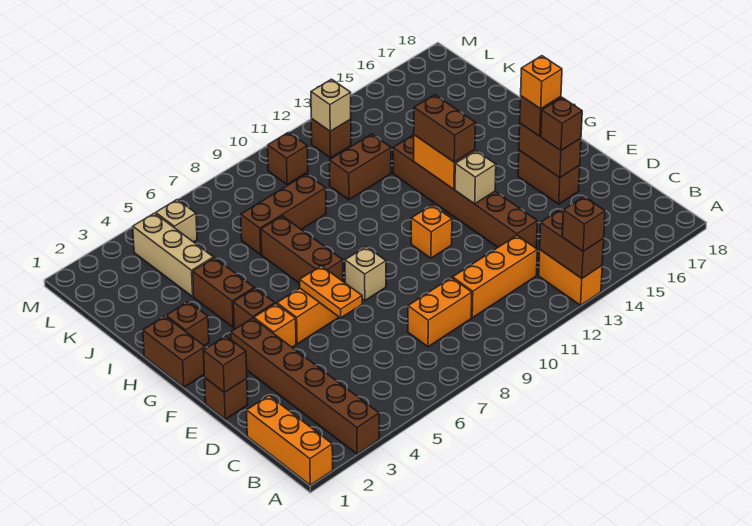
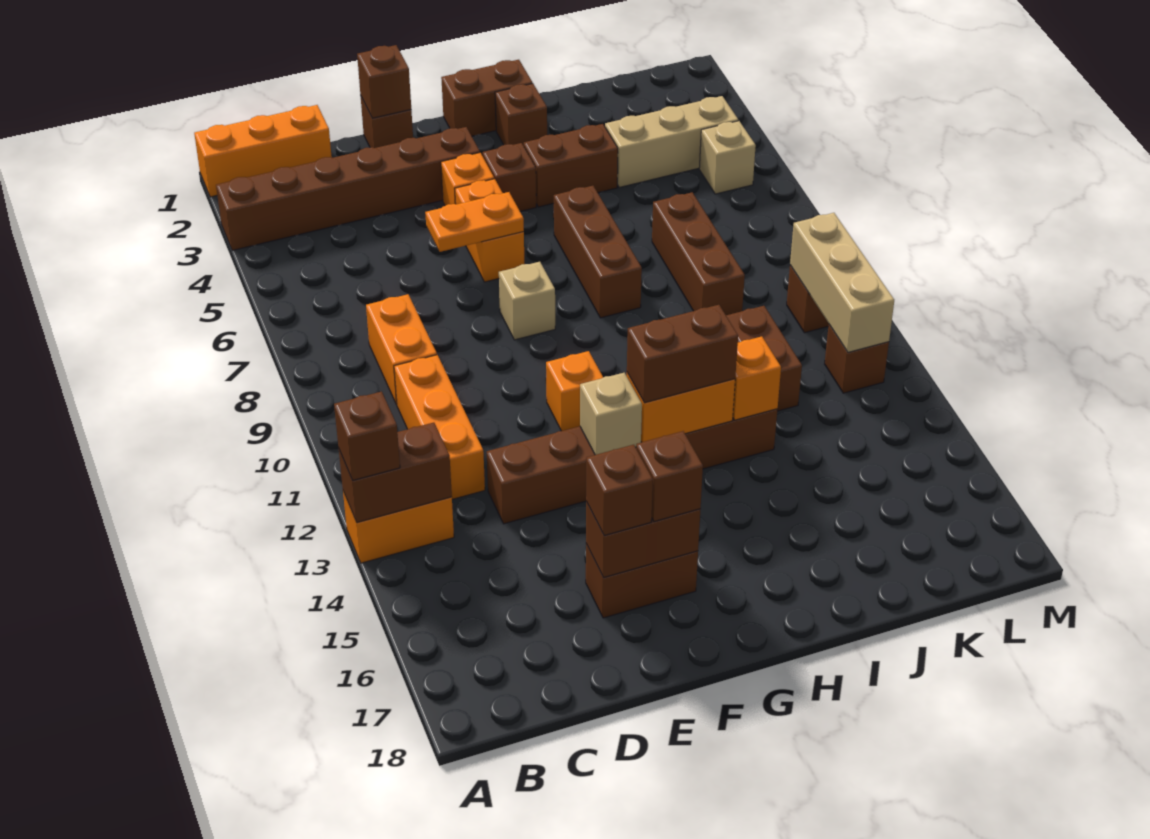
orange 1x1 brick [521,56,562,109] -> orange 1x1 brick moved to [733,336,781,420]
brown 1x3 brick [261,216,343,283] -> brown 1x3 brick turned to [554,186,642,318]
tan 1x1 brick [311,79,351,131] -> tan 1x3 brick [790,213,894,352]

